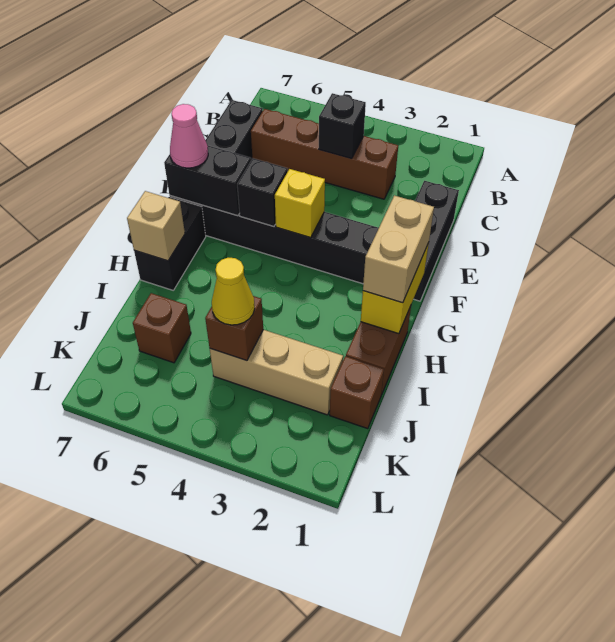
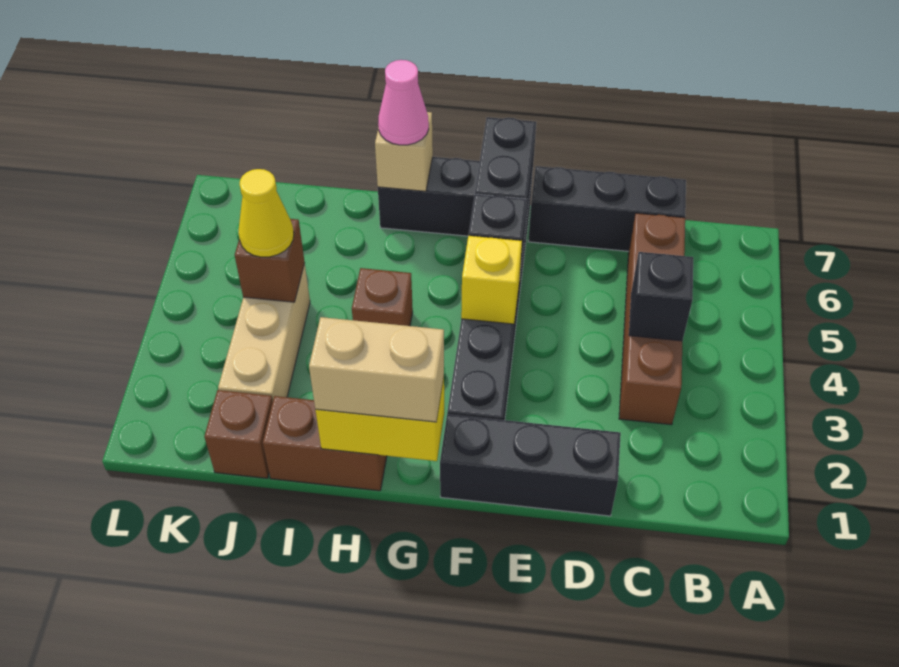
pink 1x1 cone [170,104,208,168] -> pink 1x1 cone moved to [378,60,429,145]
brown 1x1 brick [133,293,191,363] -> brown 1x1 brick moved to [352,268,413,326]

